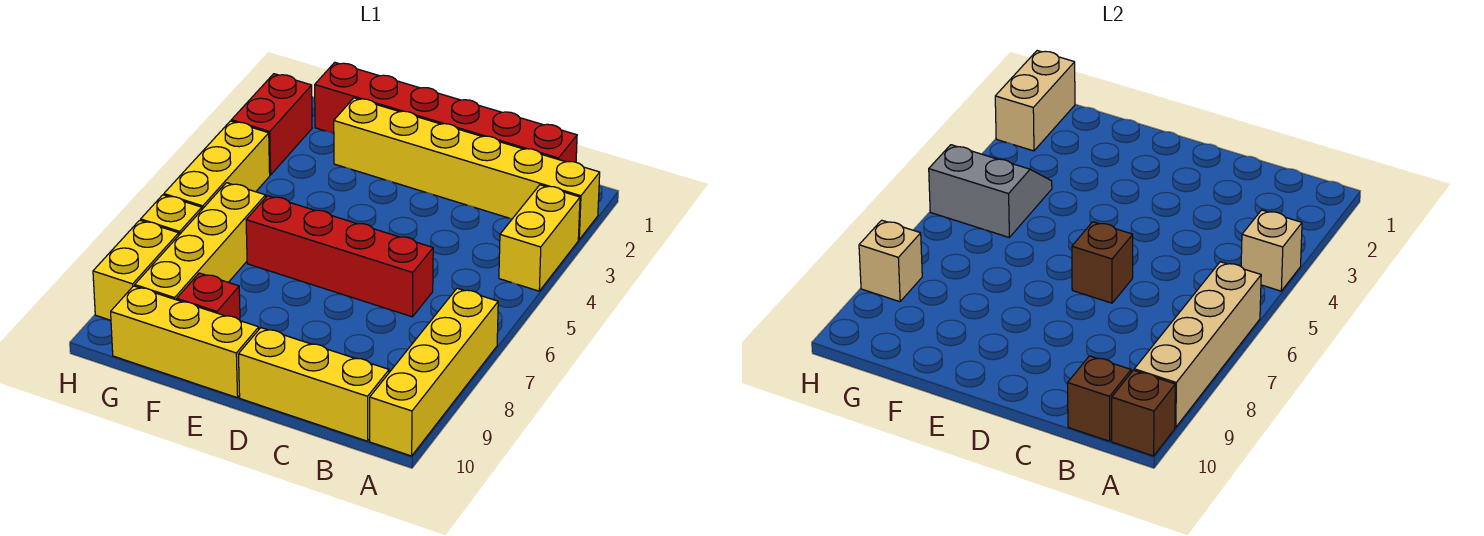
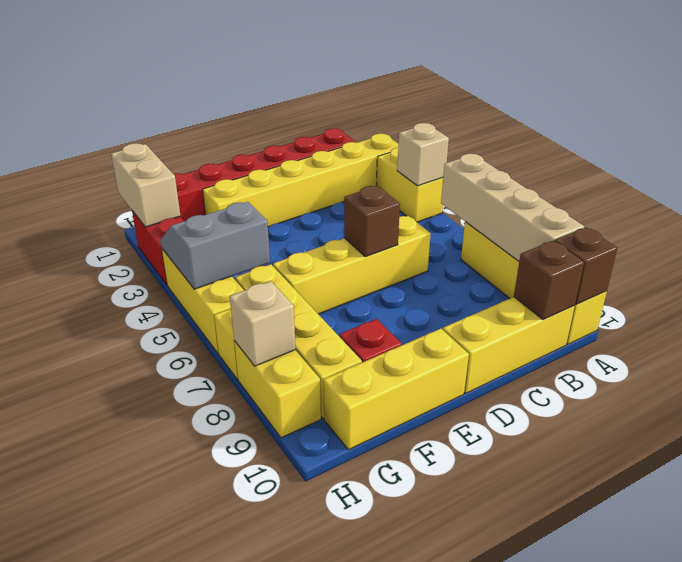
red 1x4 brick [246,196,433,317] -> yellow 1x4 brick [273,216,431,314]

